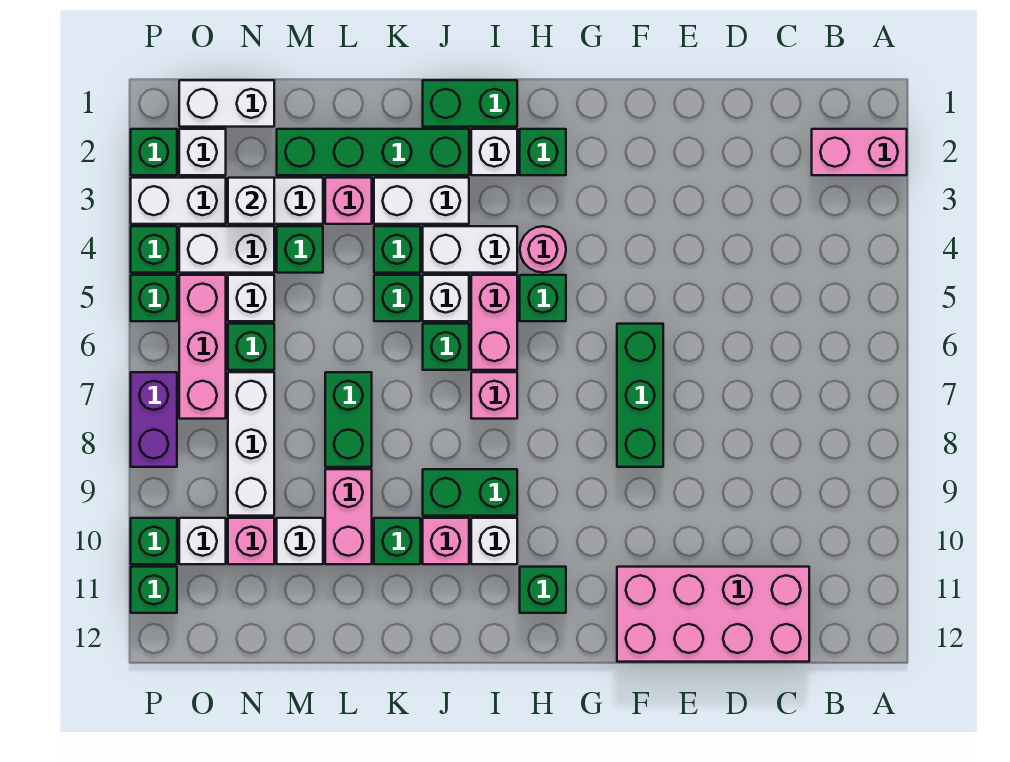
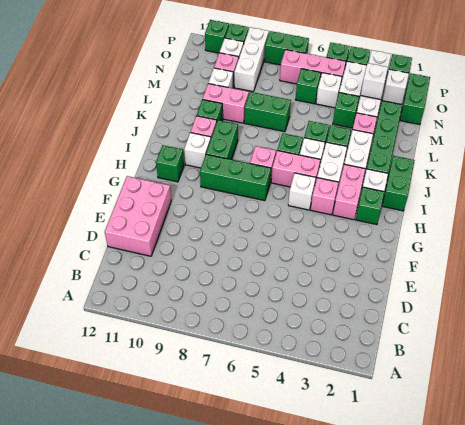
pink 1x2 brick [812,129,907,175] -> pink 1x2 brick moved to [333,164,365,220]
pink 2x4 brick [617,567,809,662] -> pink 2x3 brick [105,176,171,256]
green 1x3 brick [617,324,663,467] -> green 1x3 brick moved to [200,154,271,201]
pink 1x1 round brick [520,226,566,273] -> pink 1x1 brick [311,178,339,215]
green 1x1 brick [520,275,566,321] -> white 1x1 brick [288,173,316,210]
white 1x2 brick [179,80,274,127] -> green 1x2 brick [400,73,430,125]
white 1x3 brick [228,372,274,516] -> white 1x3 brick turned to [234,27,269,92]
purple 1x2 brick [131,372,177,467] -> green 1x2 brick [264,31,309,65]

